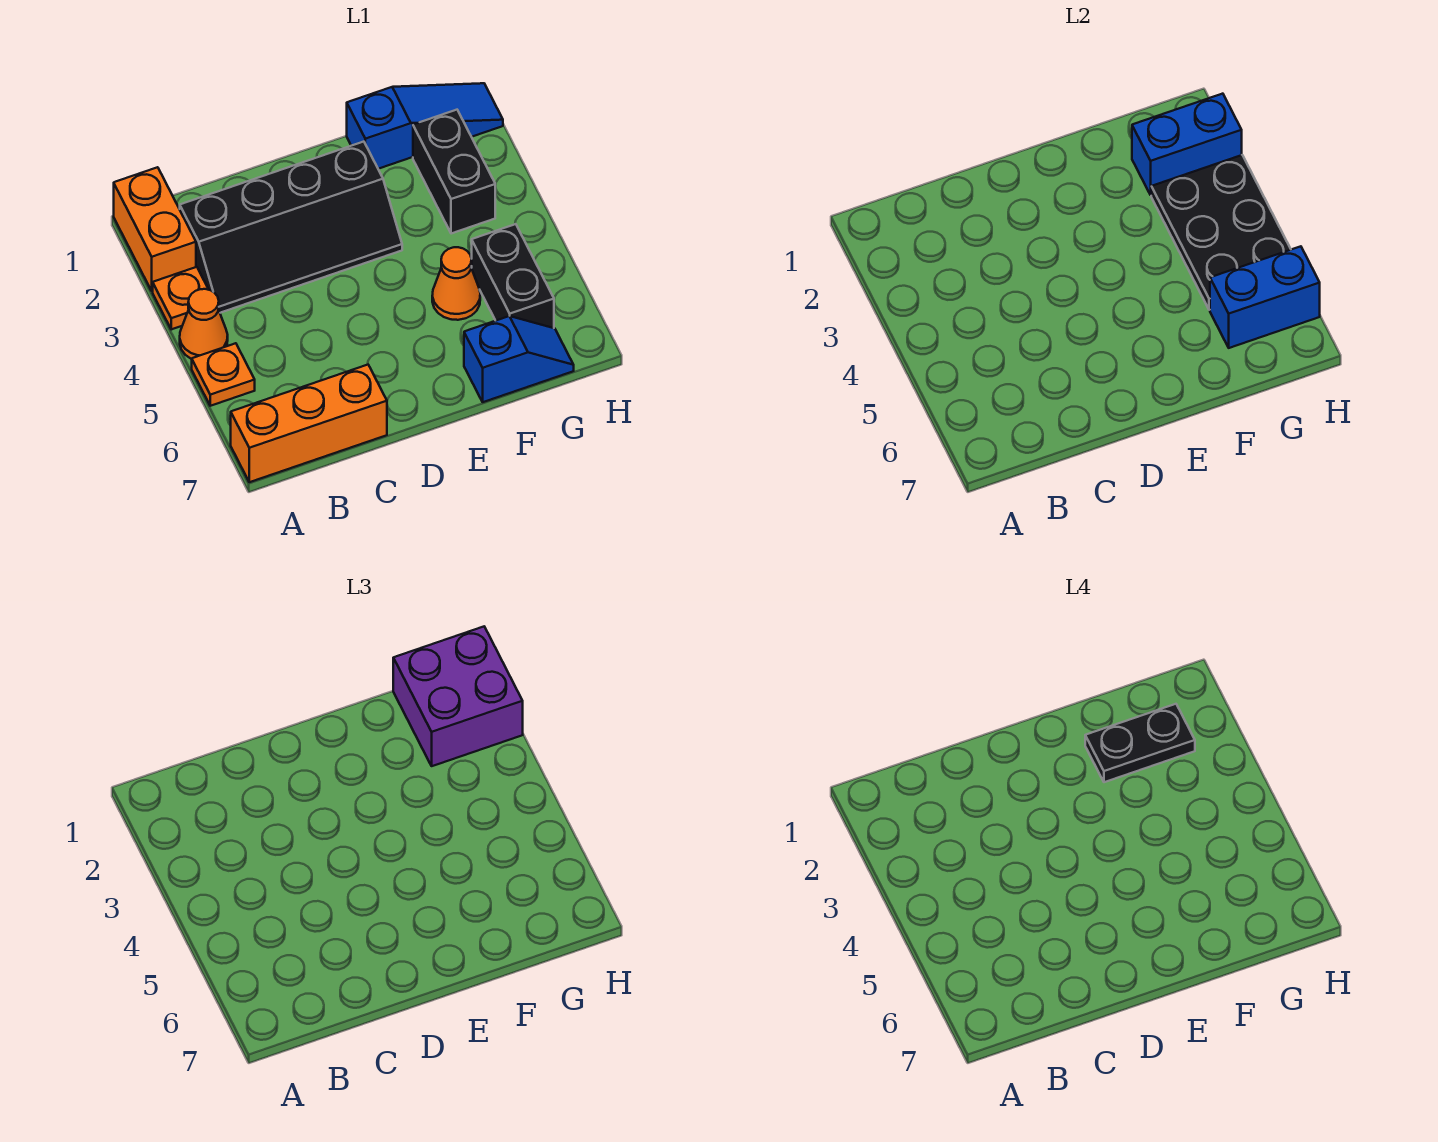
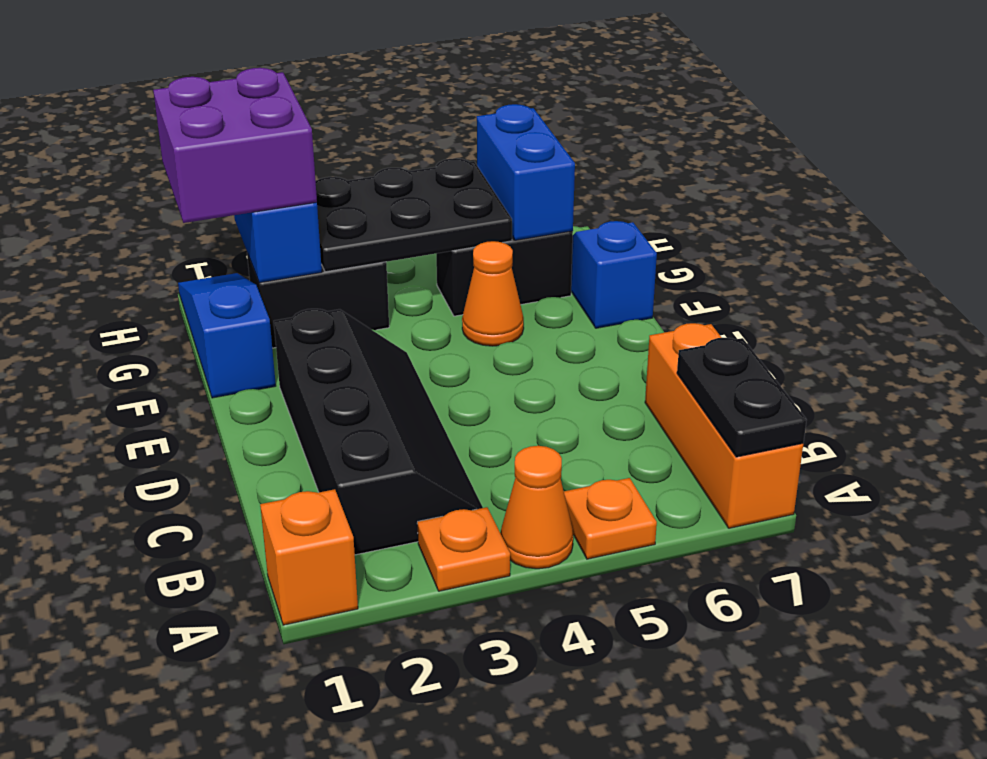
orange 1x2 brick [114,167,196,291] -> orange 1x1 brick [260,489,358,625]
black 1x2 plate [1085,704,1195,782] -> black 1x2 plate moved to [677,338,807,457]

